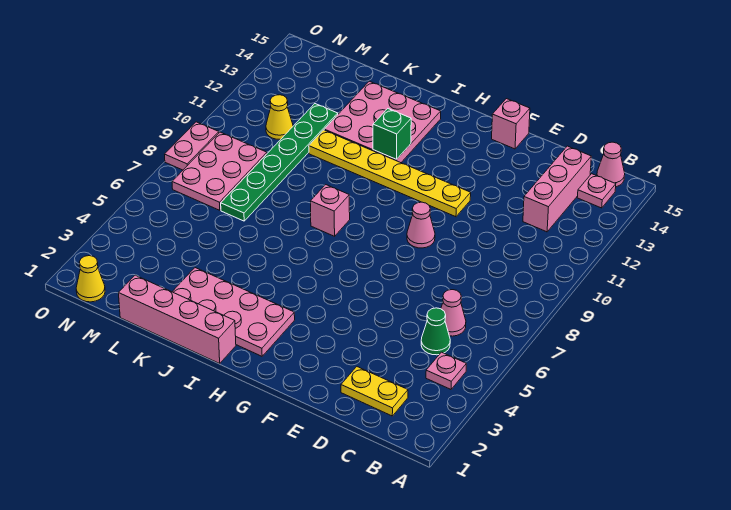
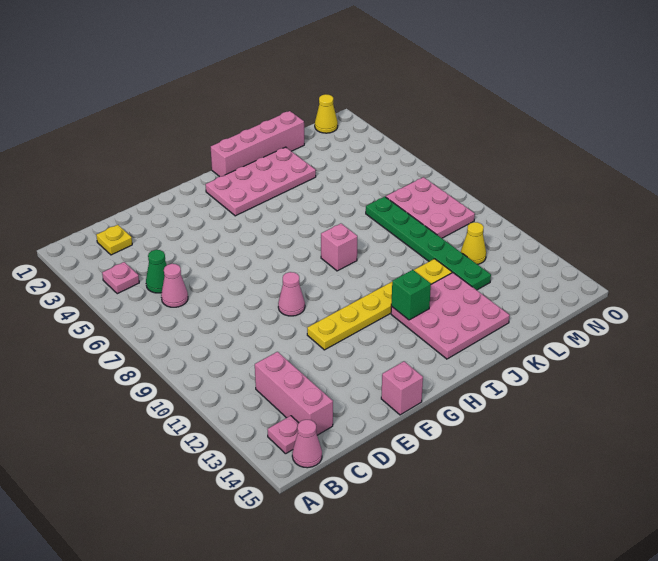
yellow 1x2 plate [341,367,408,416] -> yellow 1x1 plate [96,225,132,255]
pink 1x2 plate [165,122,219,170] -> none

